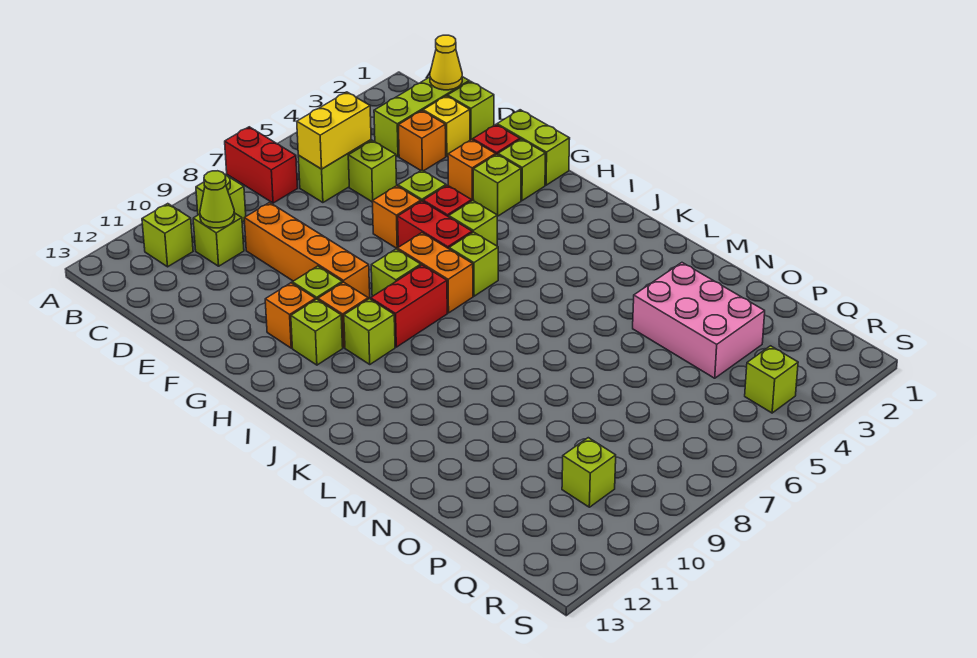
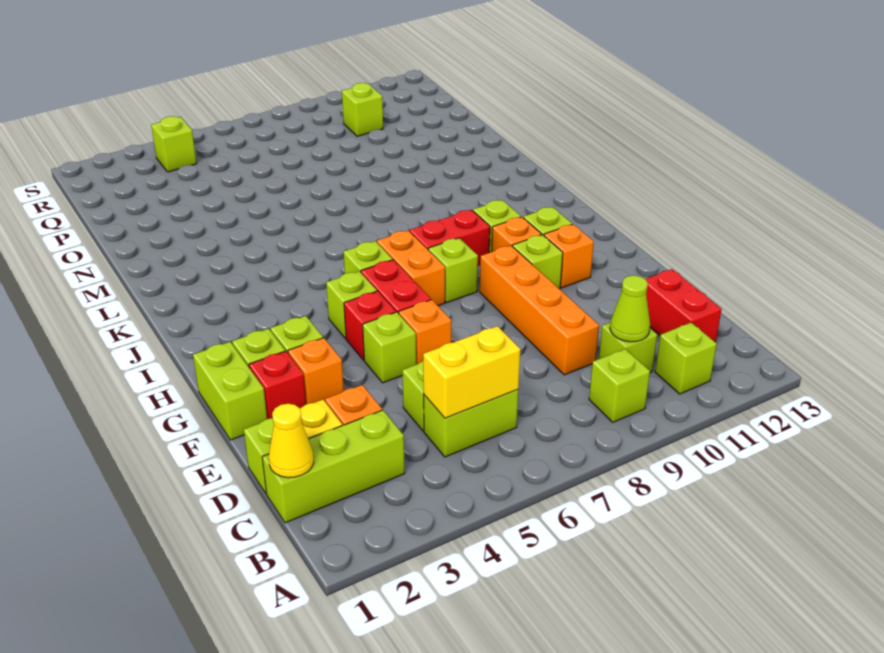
red 1x2 brick [225,127,298,203] -> red 1x2 brick moved to [646,269,722,343]
pink 2x3 brick [633,263,765,378] -> none

